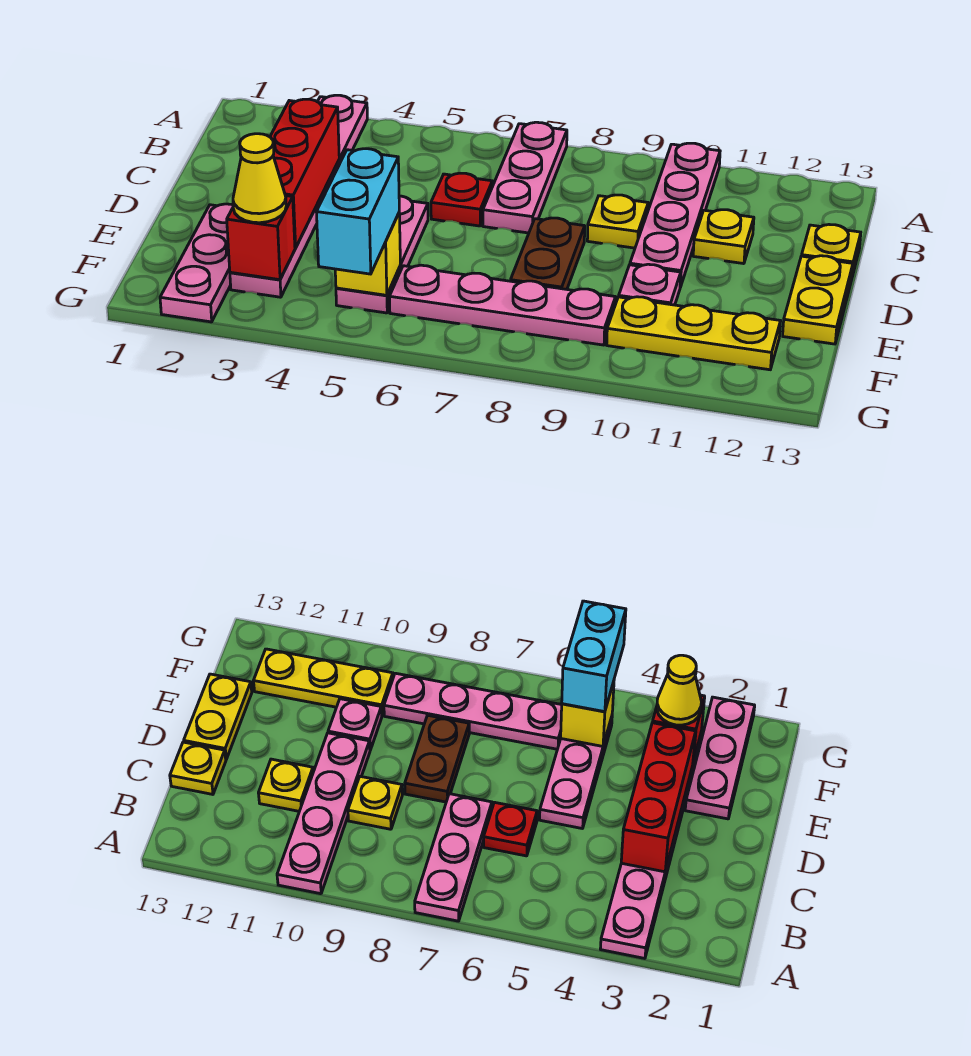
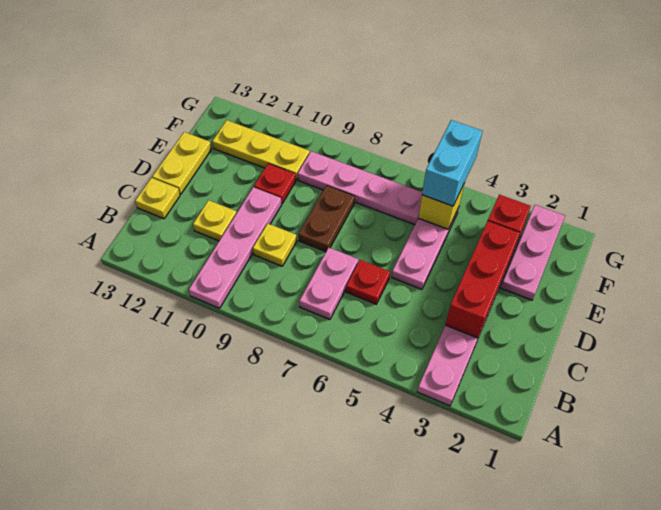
pink 1x3 plate [483,122,567,233] -> pink 1x2 plate [299,248,358,319]
pink 1x1 plate [619,264,681,305] -> red 1x1 plate [254,164,296,203]
yellow 1x1 cone [233,134,286,223] -> none

